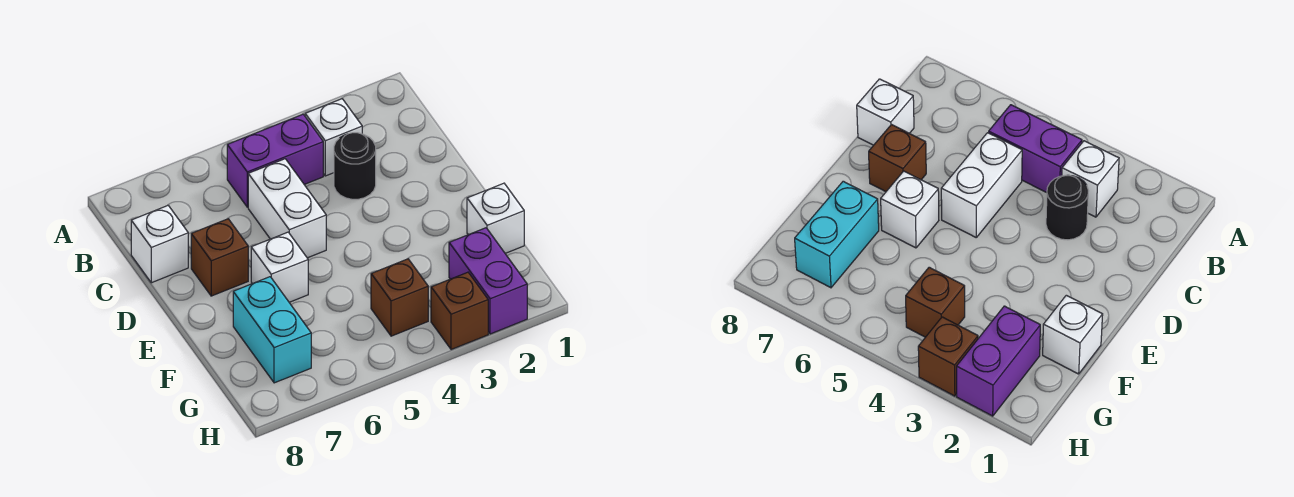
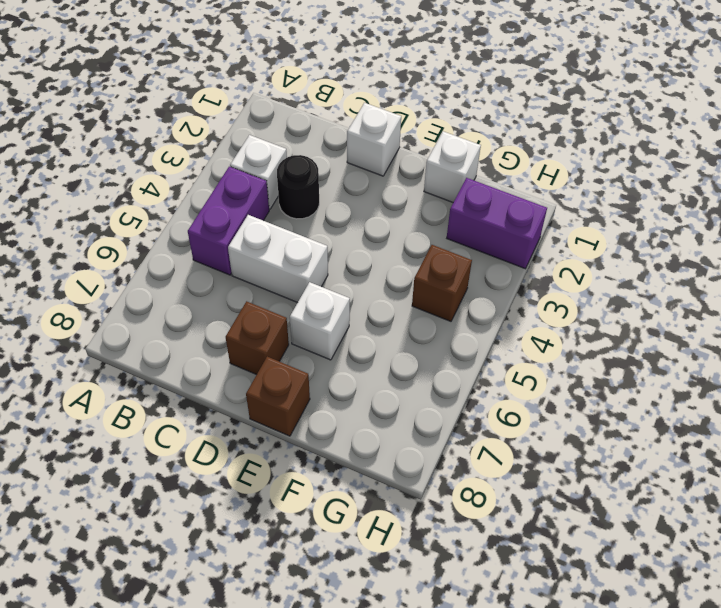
white 1x1 brick [131,205,188,283] -> white 1x1 brick moved to [347,103,401,176]
cyan 1x2 brick [233,277,311,383] -> none
brown 1x1 brick [431,272,488,350] -> brown 1x1 brick moved to [246,357,310,436]

